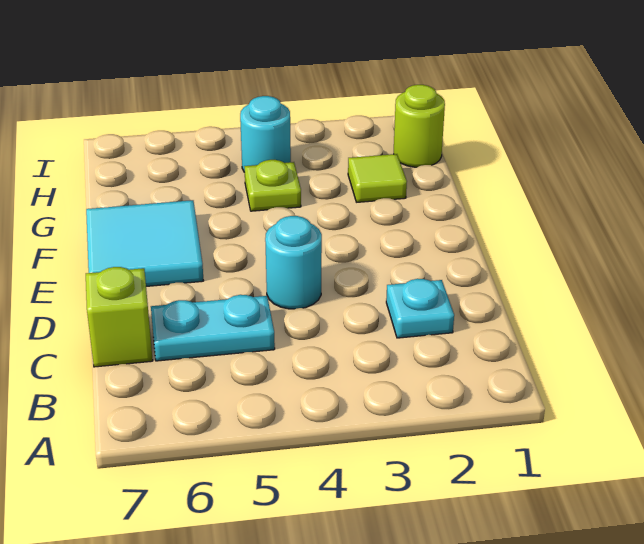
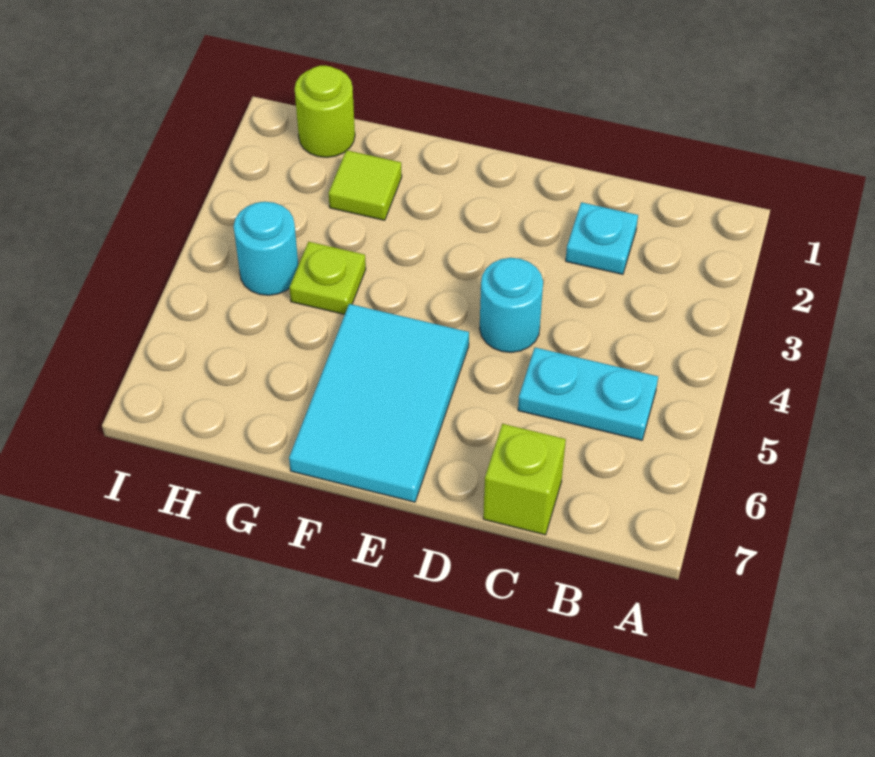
cyan 1x2 plate [151,295,275,361] -> cyan 1x2 plate turned to [518,348,658,440]
cyan 2x2 tile [86,200,204,286] -> cyan 2x3 tile [289,304,469,502]

